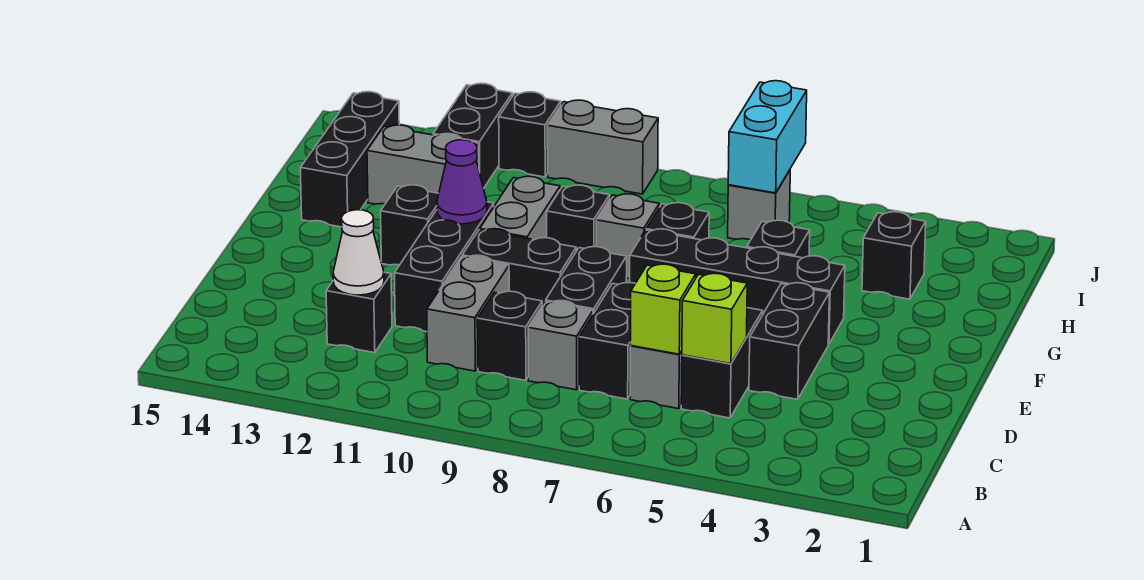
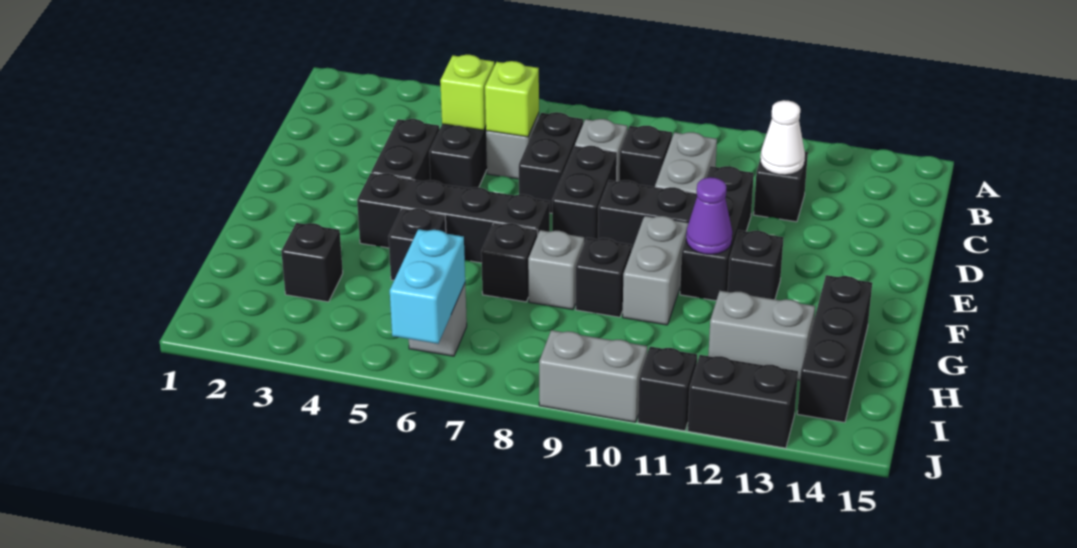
black 1x2 brick [433,83,512,188] -> black 1x2 brick turned to [688,355,798,448]

